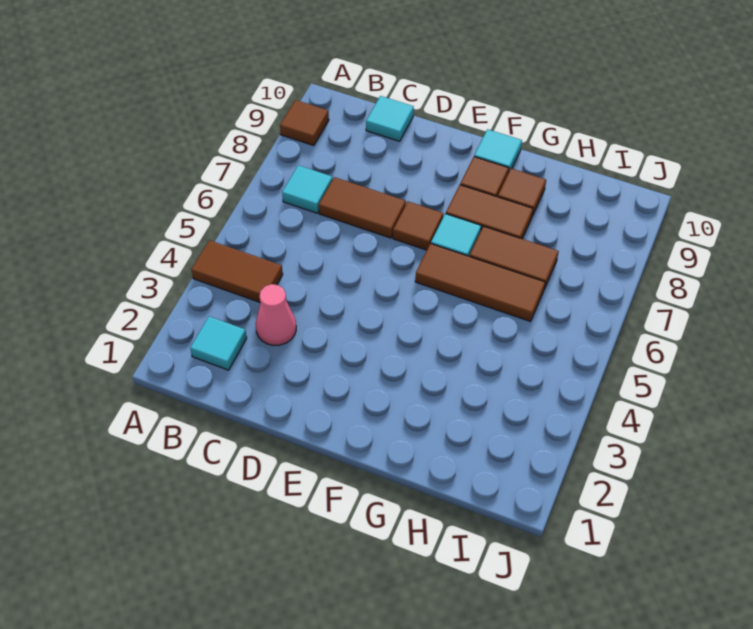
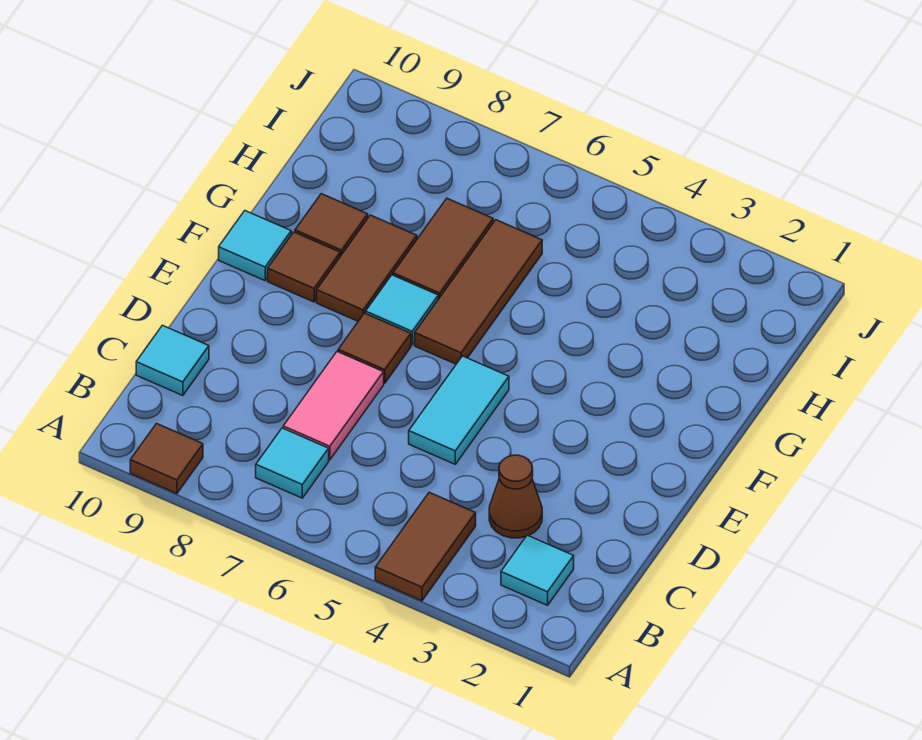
pink 1x1 cone [256,284,296,345] -> brown 1x1 cone [489,455,542,538]
brown 1x2 tile [319,177,406,238] -> pink 1x2 tile [283,352,384,460]
none -> cyan 1x2 tile [409,356,509,464]

